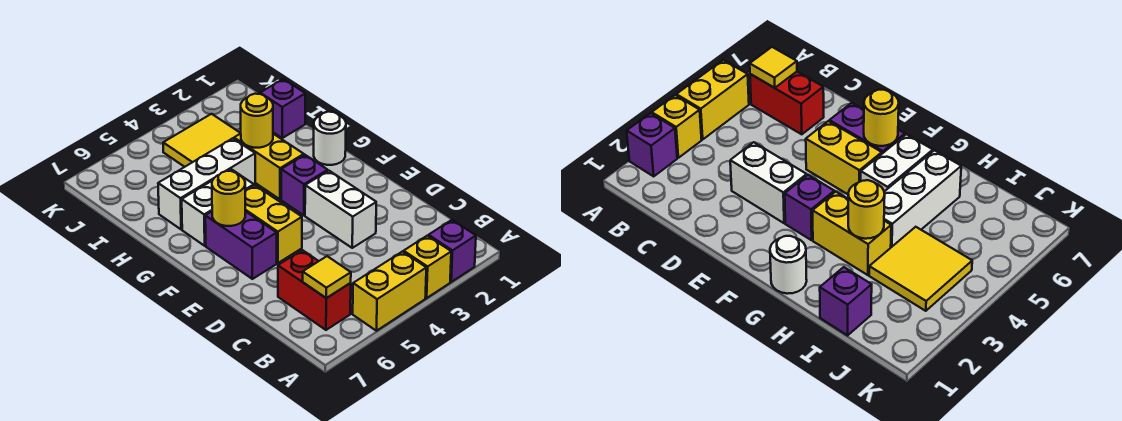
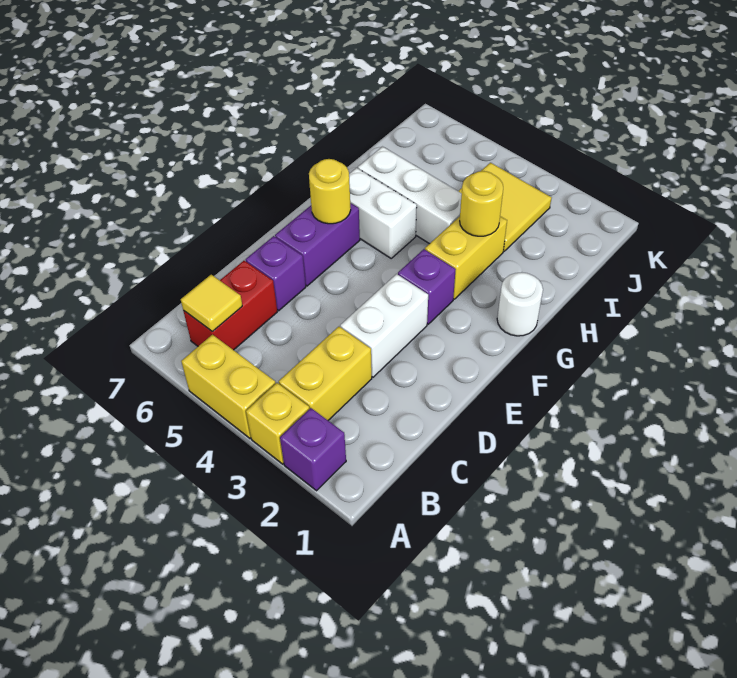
yellow 1x2 brick [245,185,302,263] -> yellow 1x2 brick moved to [279,327,372,420]
purple 1x1 brick [260,79,305,138] -> purple 1x1 brick moved to [246,236,306,311]

